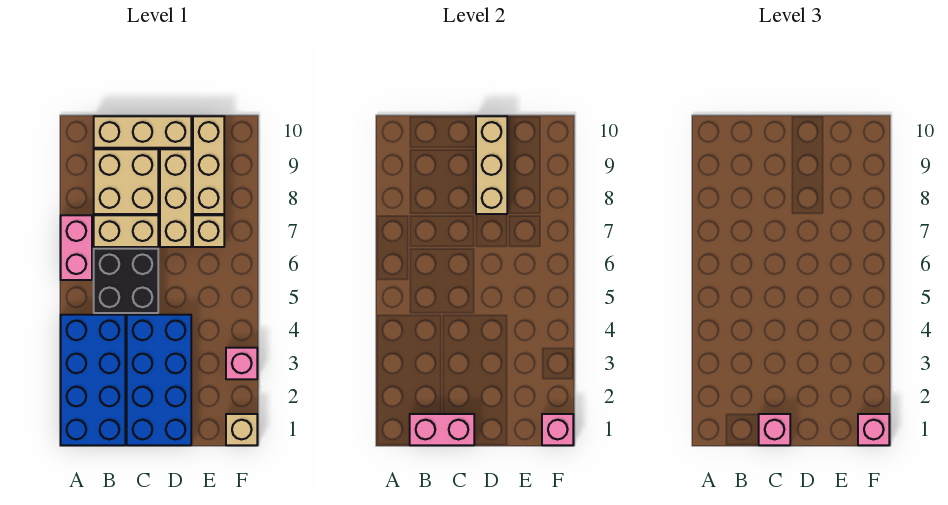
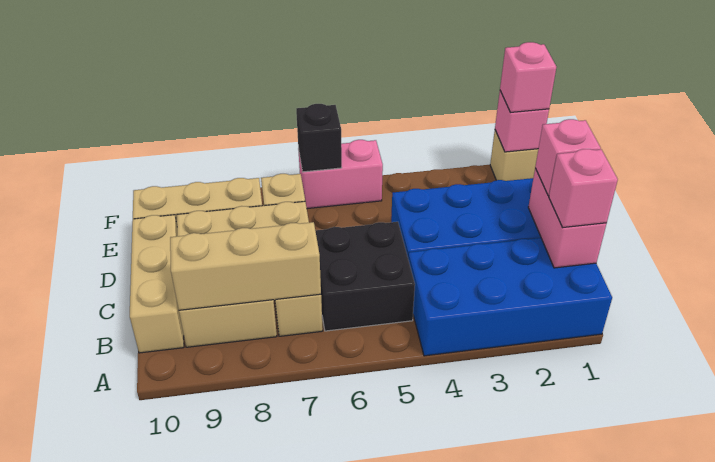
pink 1x2 brick [61,215,92,280] -> pink 1x2 brick moved to [298,140,383,209]
tan 1x3 brick [476,116,507,214] -> tan 1x3 brick moved to [170,222,321,310]
pink 1x1 brick [226,348,257,379] -> pink 1x1 brick moved to [549,149,618,227]
none -> black 1x1 brick [296,104,342,172]

